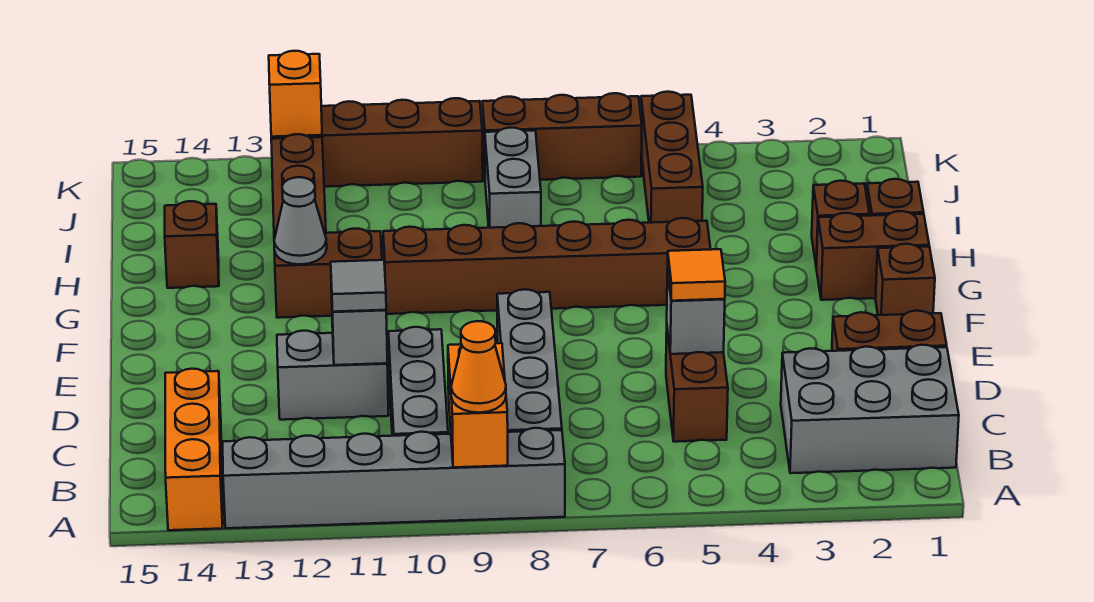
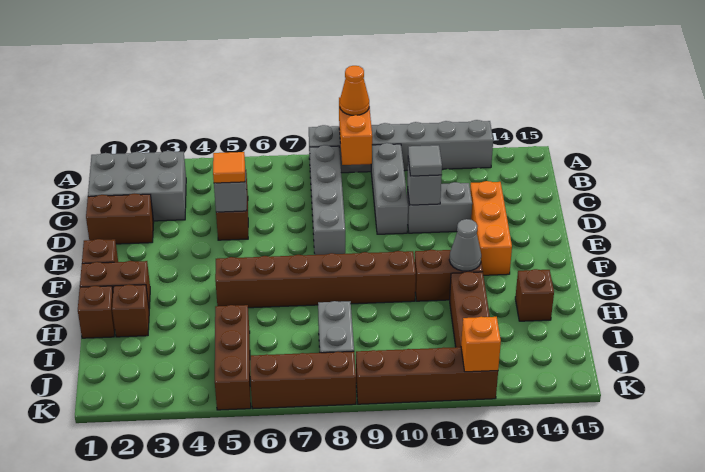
orange 1x3 brick [165,369,223,530] -> orange 1x3 brick moved to [470,181,512,275]

